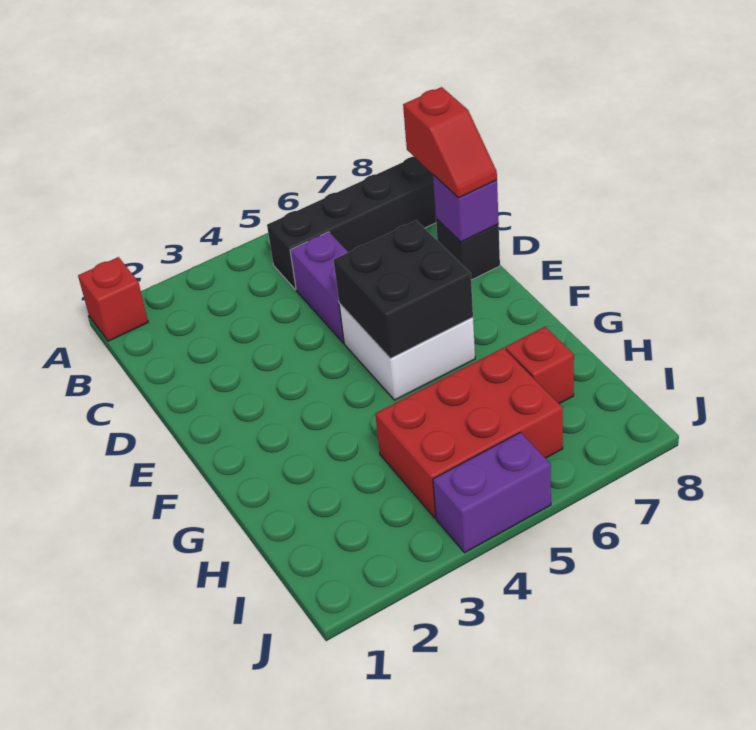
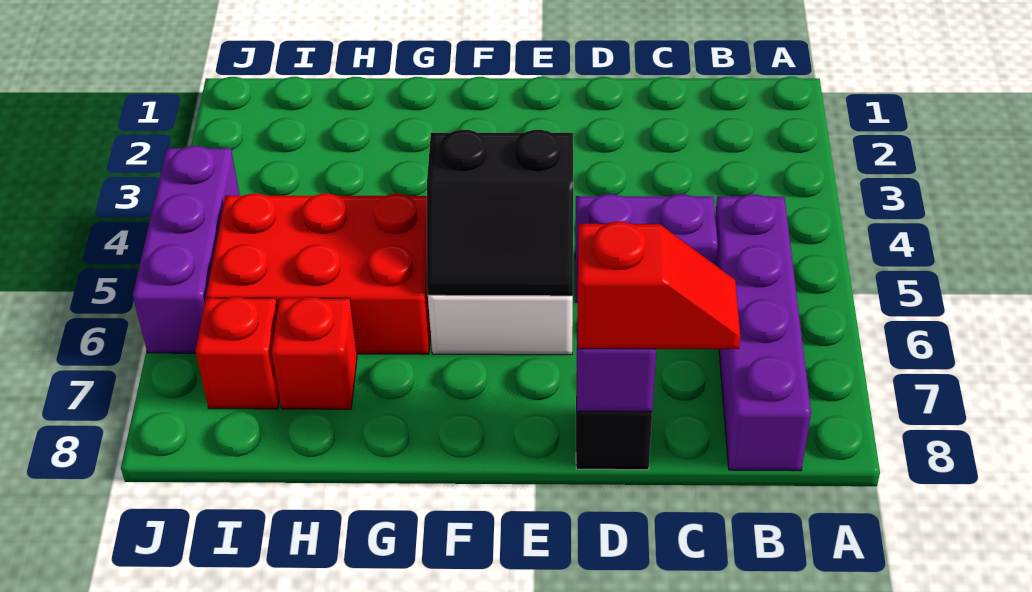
red 1x1 brick [78,257,148,341] -> red 1x1 brick moved to [195,297,280,409]
black 1x4 brick [267,157,436,290] -> purple 1x4 brick [715,194,811,471]
red 1x2 slope [403,87,497,198] -> red 1x2 slope turned to [578,222,740,349]
black 2x2 brick [334,220,473,359] -> black 2x2 slope [427,130,573,296]
red 2x3 brick [375,348,563,518] -> red 2x3 brick turned to [206,194,431,354]
purple 1x2 brick [433,432,551,553] -> purple 1x3 brick [133,146,240,353]

